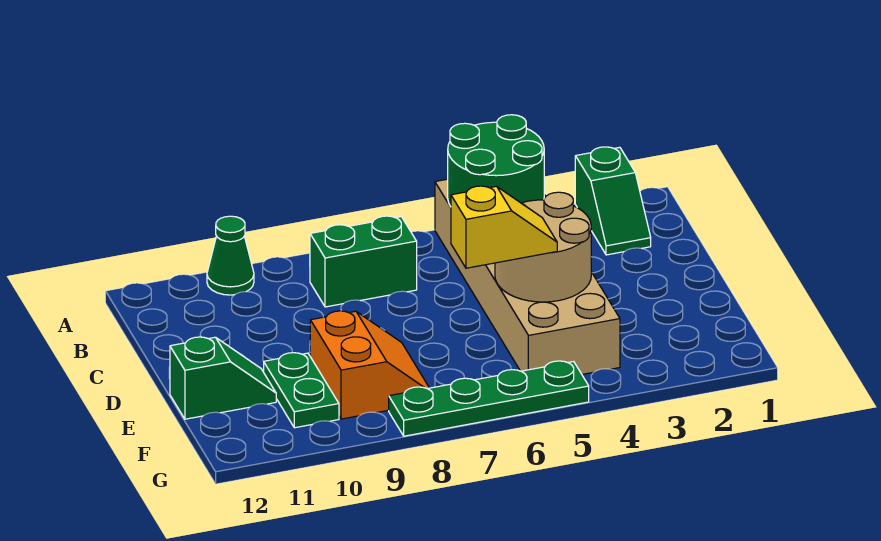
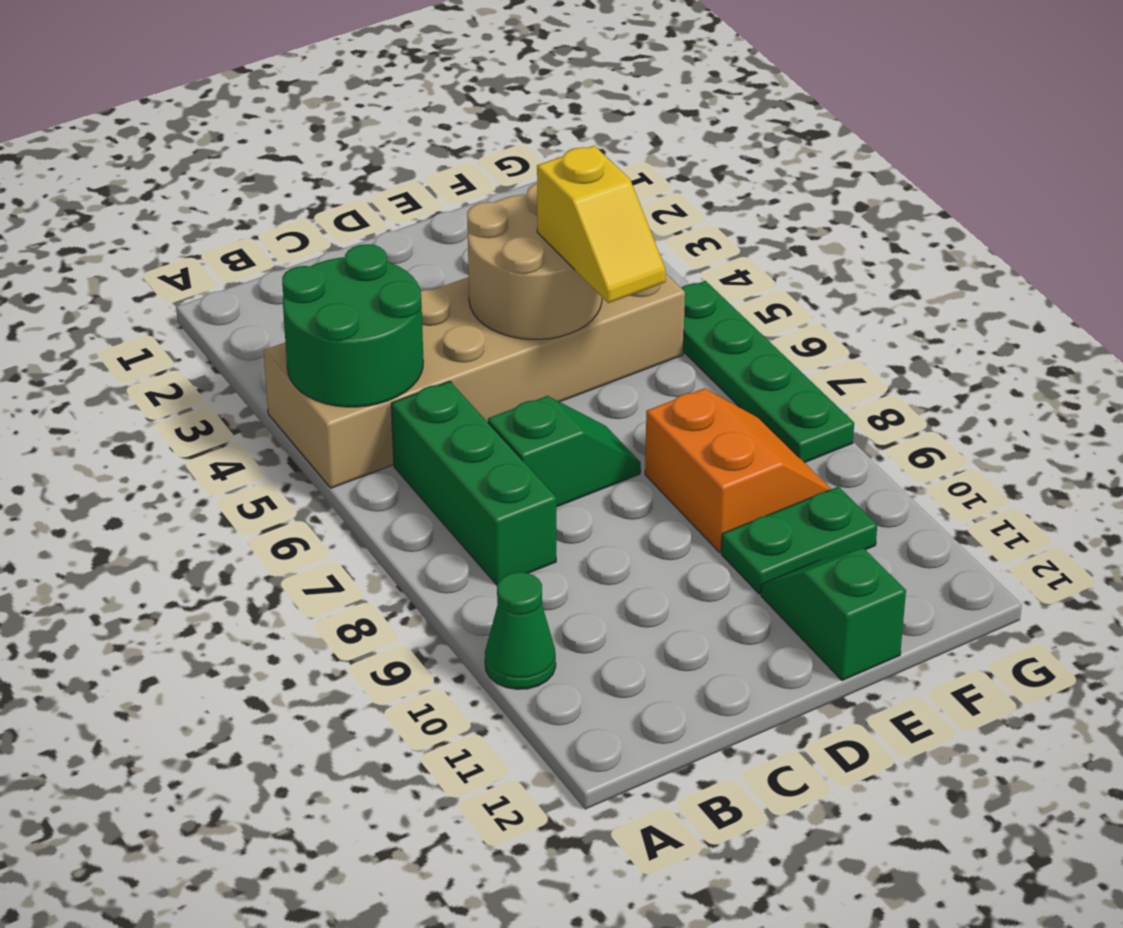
green 1x2 slope [575,147,651,255] -> green 1x2 slope moved to [488,396,641,507]
green 1x2 brick [310,216,417,307] -> green 1x3 brick [391,381,556,585]
yellow 1x2 slope [451,186,557,268] -> yellow 1x2 slope turned to [537,146,666,303]
orange 2x2 slope [310,311,429,419] -> orange 2x2 slope turned to [645,388,831,552]

